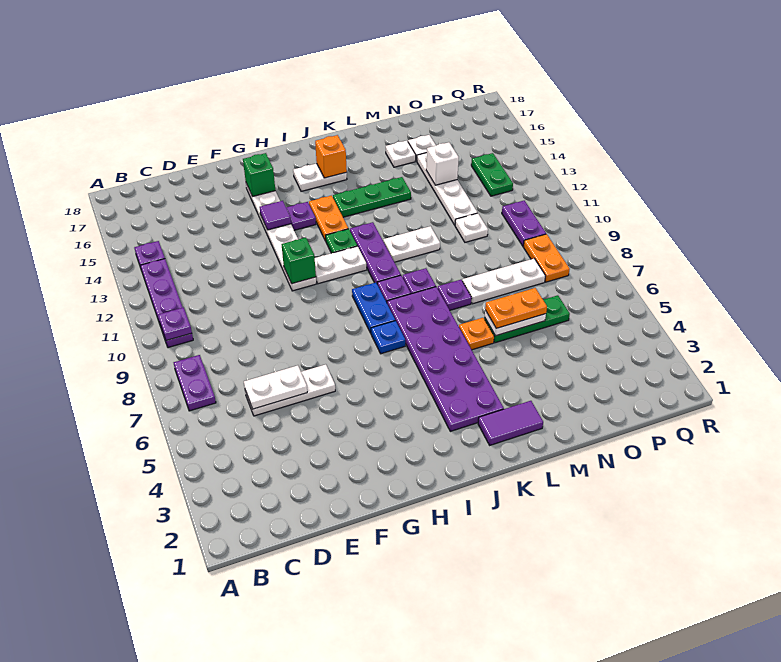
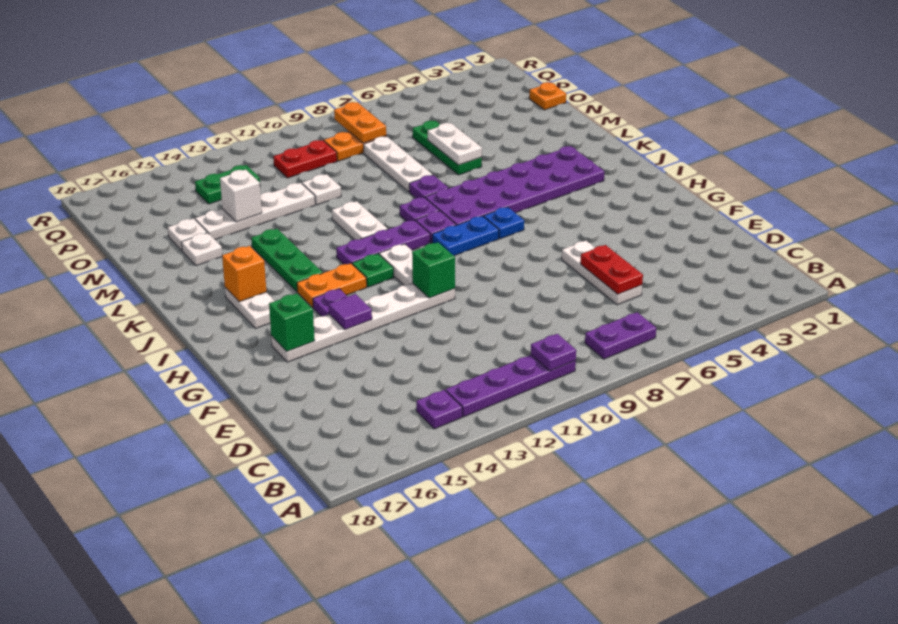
white 1x2 plate [244,365,307,409] -> red 1x2 plate [581,245,643,294]
purple 1x2 tile [478,401,543,445] -> none
orange 1x1 plate [459,318,494,350] -> orange 1x1 plate moved to [529,82,566,110]
orange 1x2 plate [485,288,547,328] -> orange 1x2 plate moved to [334,102,386,143]
purple 1x2 plate [502,201,546,246] -> red 1x2 plate [273,140,337,178]

